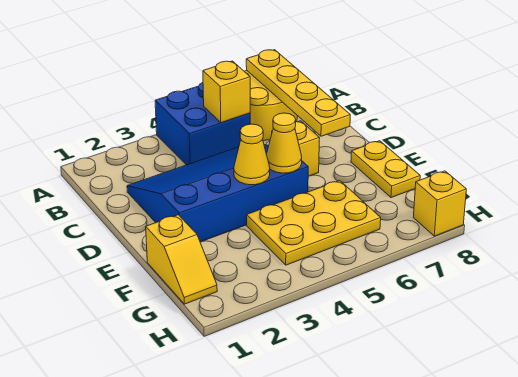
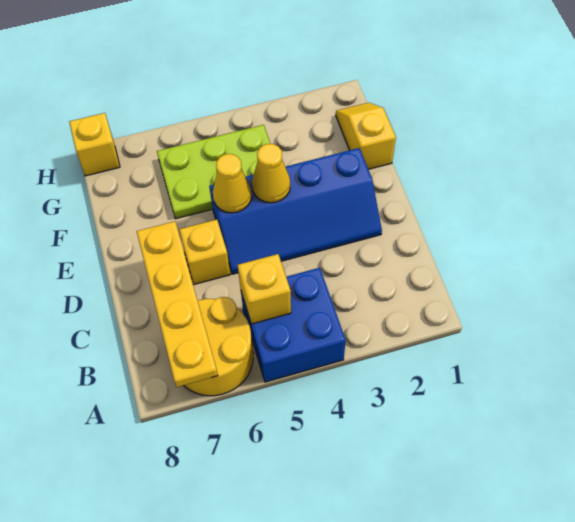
blue 3x4 slope [127,145,308,242] -> blue 2x4 slope [209,148,382,274]
yellow 1x2 plate [351,141,420,198] -> none
yellow 2x3 plate [247,181,381,265] -> lime 2x3 plate [157,125,270,219]

